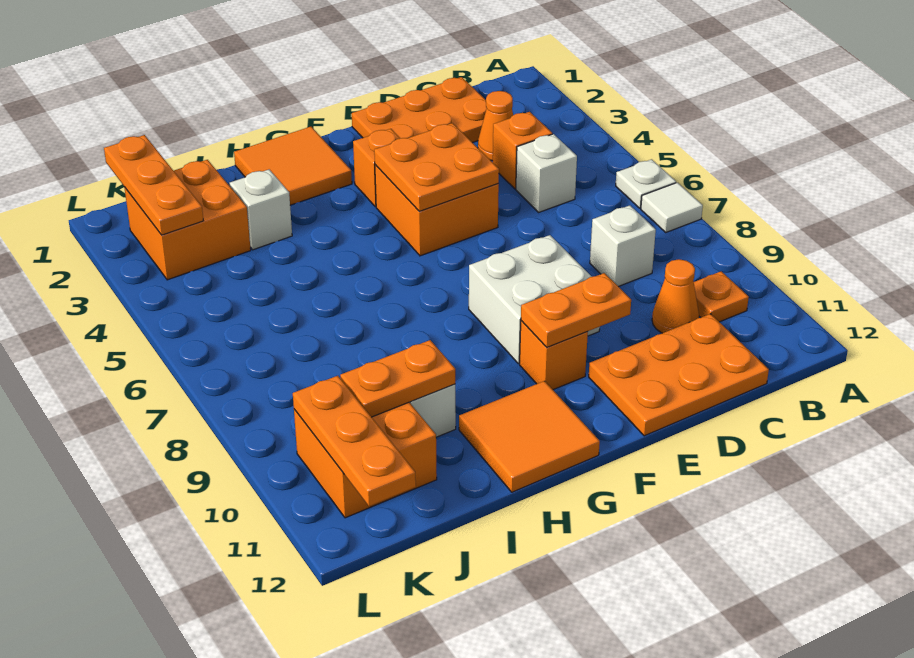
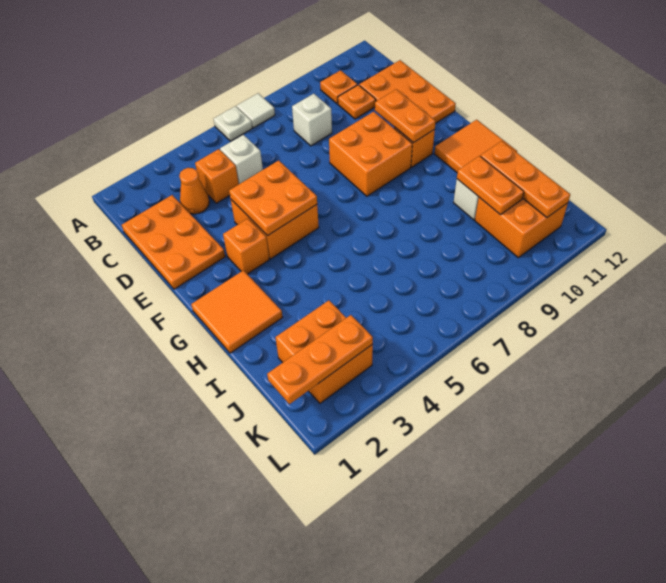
orange 1x1 cone [652,259,699,333] -> orange 1x1 plate [338,85,376,119]
white 2x2 brick [469,235,600,364] -> orange 2x2 brick [329,112,412,196]
white 1x1 brick [229,169,292,250] -> none
orange 1x3 plate [293,376,416,506] -> orange 1x3 plate turned to [480,141,570,217]

